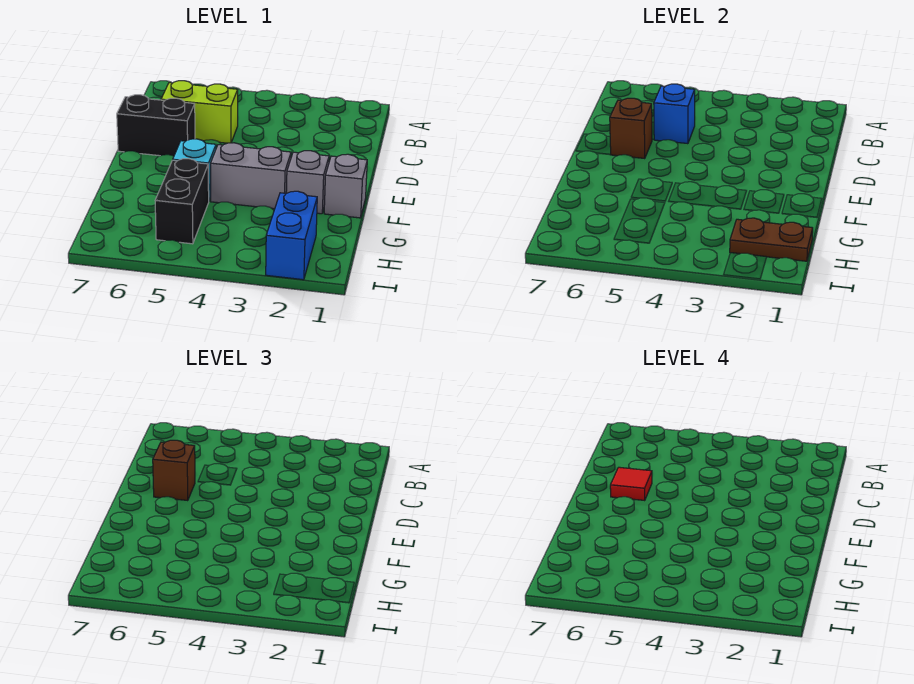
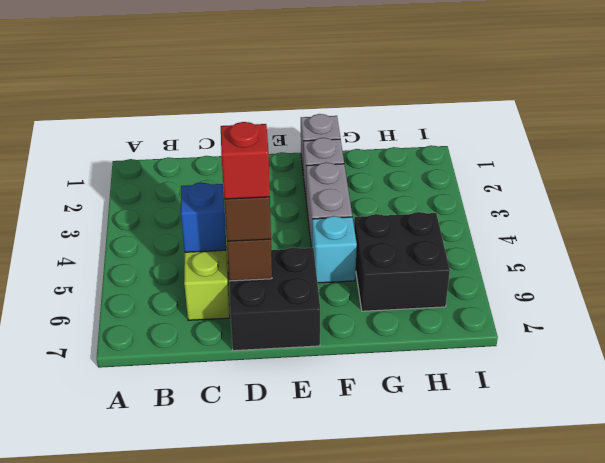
black 1x2 brick [117,95,195,156] -> black 2x2 brick [229,247,320,351]
red 1x1 tile [610,467,652,501] -> red 1x1 brick [221,122,270,199]
black 1x2 brick [155,159,209,244] -> black 2x2 brick [354,212,450,311]
brown 1x2 plate [730,218,813,261] -> none
blue 1x2 brick [266,191,317,280] -> none

